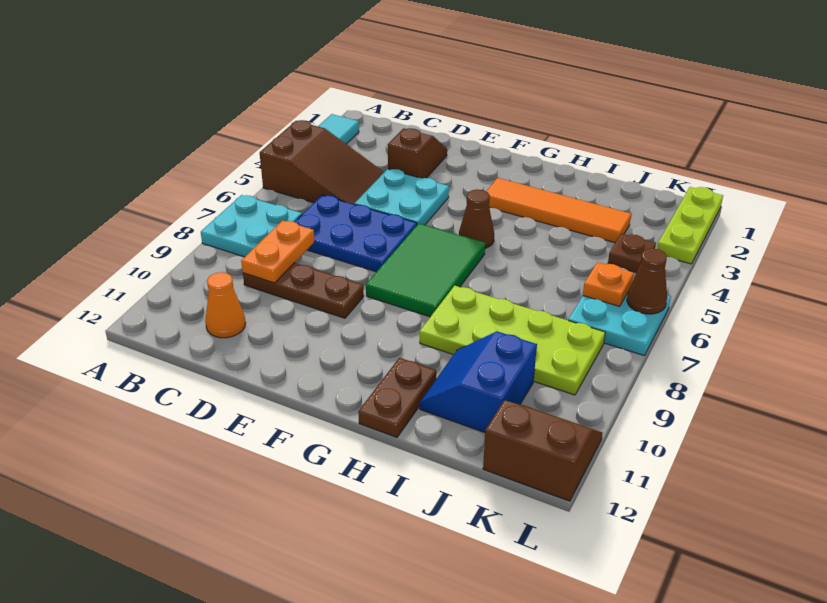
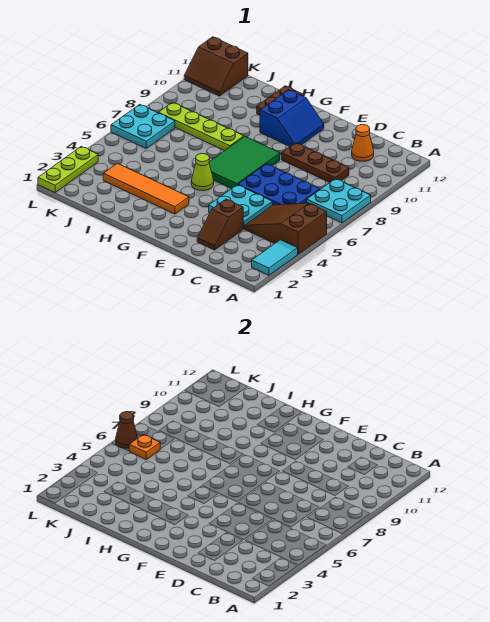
orange 1x2 plate [241,220,315,283] -> none
brown 1x1 cone [459,189,494,248] -> lime 1x1 cone [191,154,214,191]
lime 2x4 plate [420,286,605,395] -> lime 1x4 plate [159,102,244,151]
blue 2x2 slope [420,331,537,432] -> blue 2x2 slope moved to [260,90,324,146]
brown 1x1 plate [608,233,656,273] -> none

